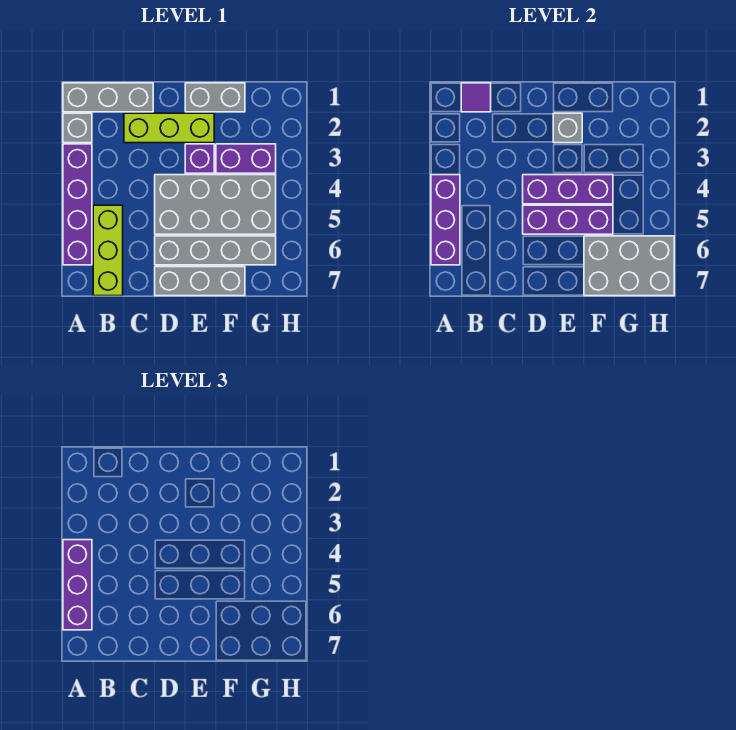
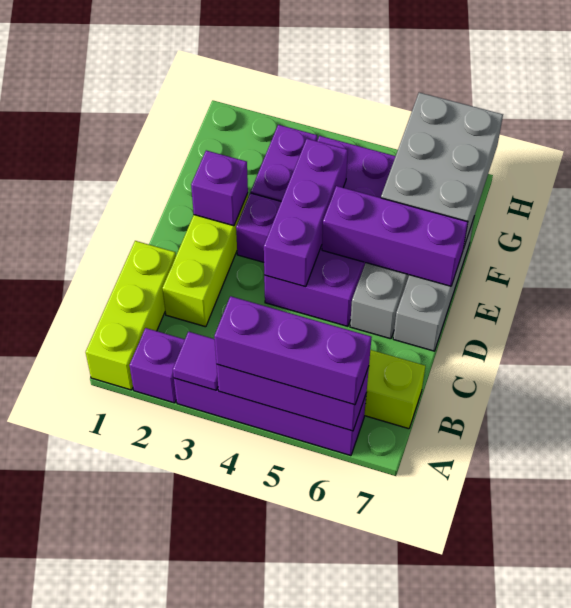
grey 1x3 brick [63,83,153,112] -> lime 1x3 brick [86,241,176,390]
grey 1x1 brick [63,113,92,143] -> purple 1x1 brick [129,328,185,403]
purple 1x1 tile [461,83,491,112] -> purple 1x1 tile moved to [173,332,218,390]
grey 2x4 brick [155,175,276,234] -> purple 2x4 brick [264,136,396,326]
purple 1x3 brick [523,205,613,234] -> purple 1x3 brick turned to [322,186,468,286]
grey 1x2 brick [185,83,245,112] -> none
grey 1x1 brick [553,113,582,143] -> purple 1x1 brick [191,150,248,226]

